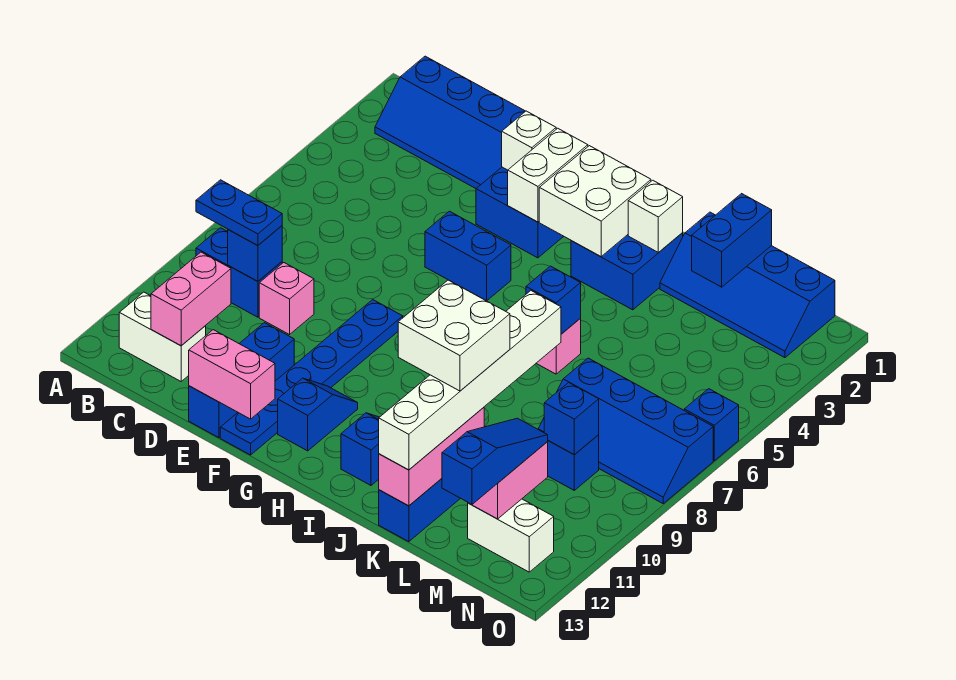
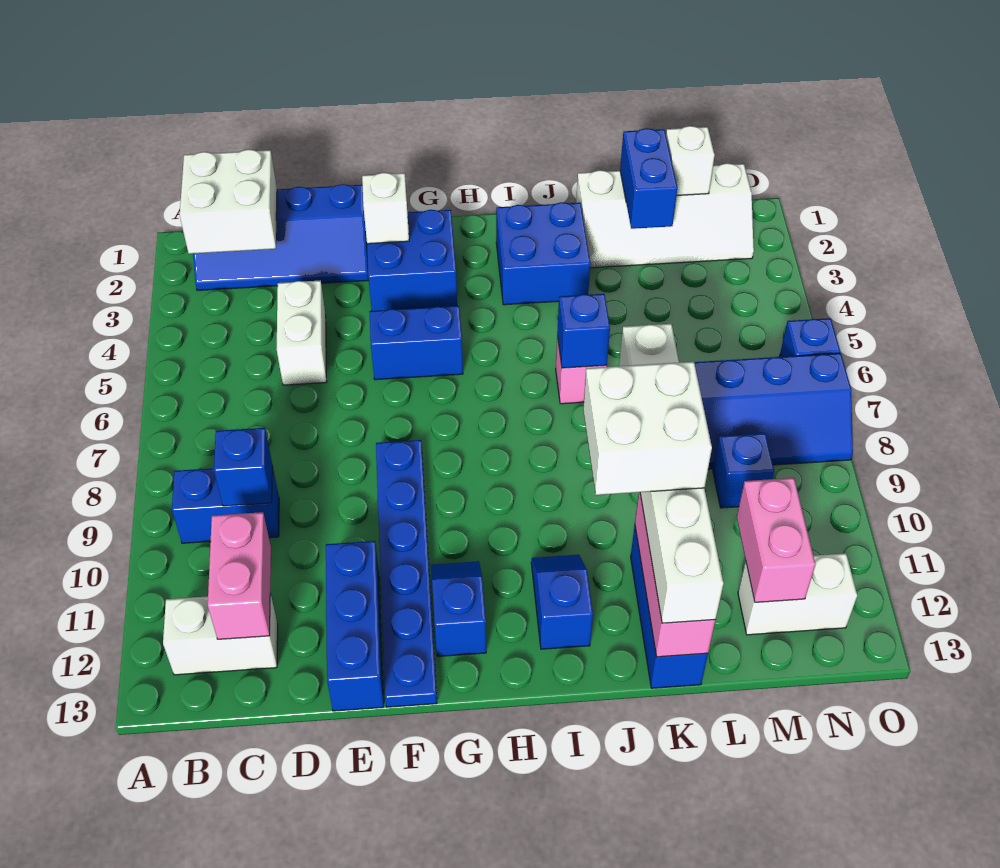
blue 1x2 plate [196,180,282,246] -> none
pink 1x1 brick [259,263,314,335] -> none
pink 1x2 brick [189,330,275,419] -> none
white 1x2 brick [508,128,588,222] -> white 1x2 brick moved to [277,280,326,385]
white 2x2 brick [539,146,651,257] -> white 2x2 brick moved to [180,149,277,254]
white 1x1 brick [628,180,683,253] -> white 1x1 brick moved to [666,126,715,195]
blue 2x4 slope [660,212,835,358] -> white 2x4 slope [576,163,754,268]
blue 1x1 brick [544,382,599,455] -> none
blue 1x3 slope [442,418,548,504] -> none

